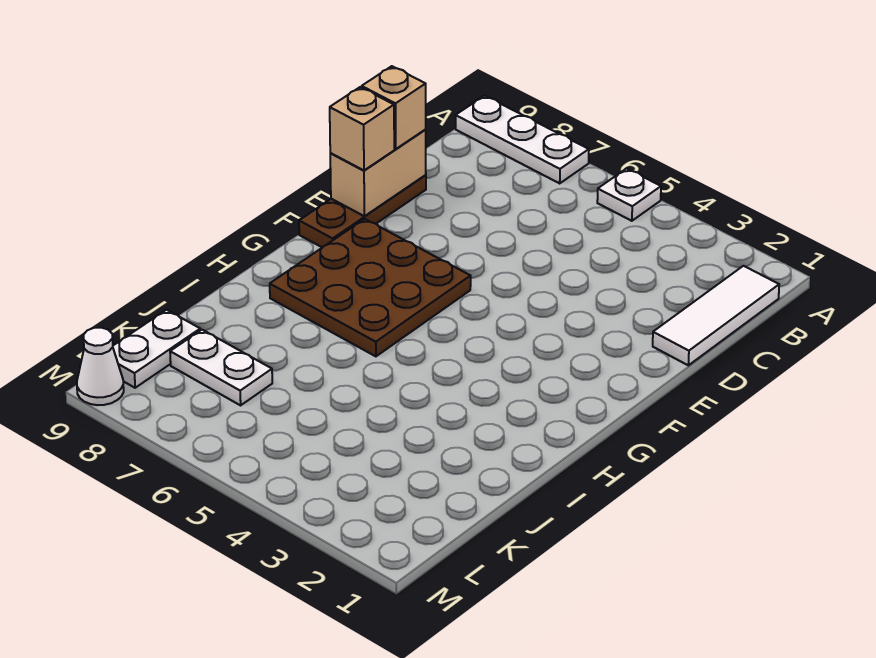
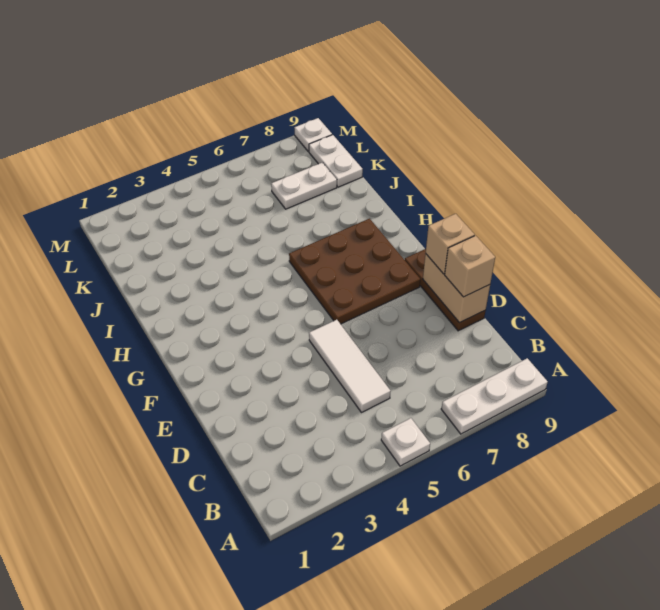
white 1x3 tile [653,266,779,365] -> white 1x3 tile moved to [309,320,391,413]
white 1x1 cone [77,328,124,405] -> white 1x1 plate [294,118,332,152]

